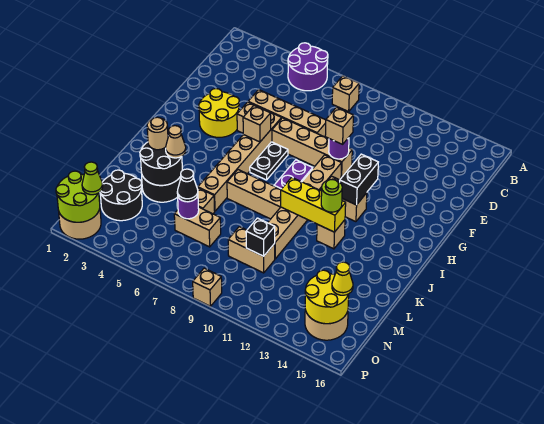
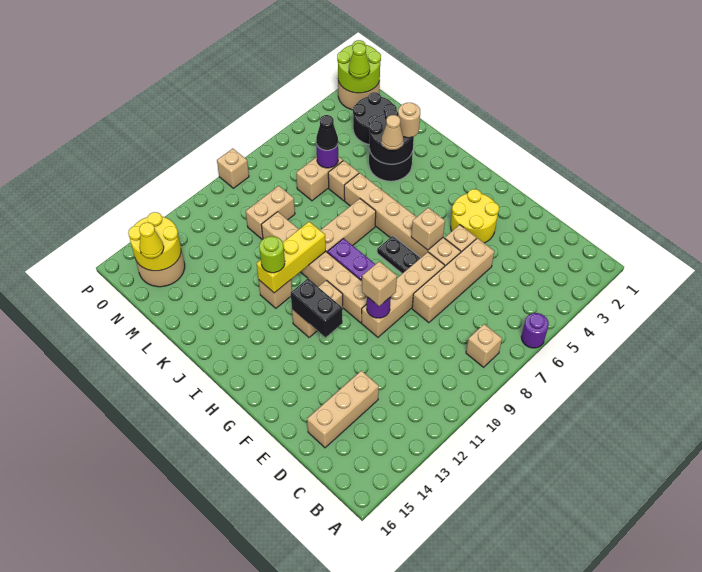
purple 2x2 round brick [288,43,328,91] -> purple 1x1 round brick [521,313,549,348]
none -> tan 1x3 brick [307,371,379,448]
black 1x1 brick [246,218,275,256] -> none

